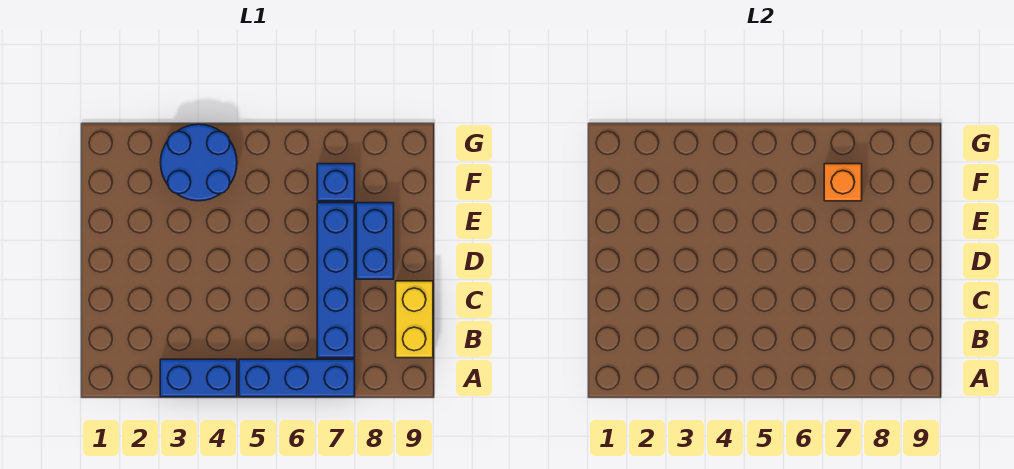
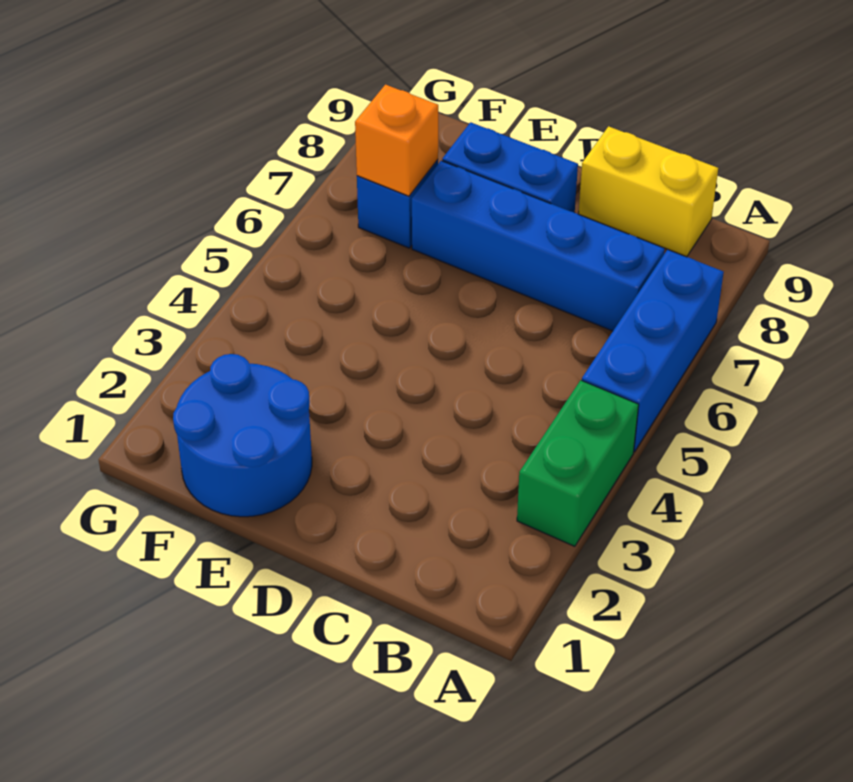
blue 1x2 brick [160,359,237,397] -> green 1x2 brick [517,380,639,546]
blue 2x2 round brick [161,124,237,201] -> blue 2x2 round brick moved to [173,354,312,517]

